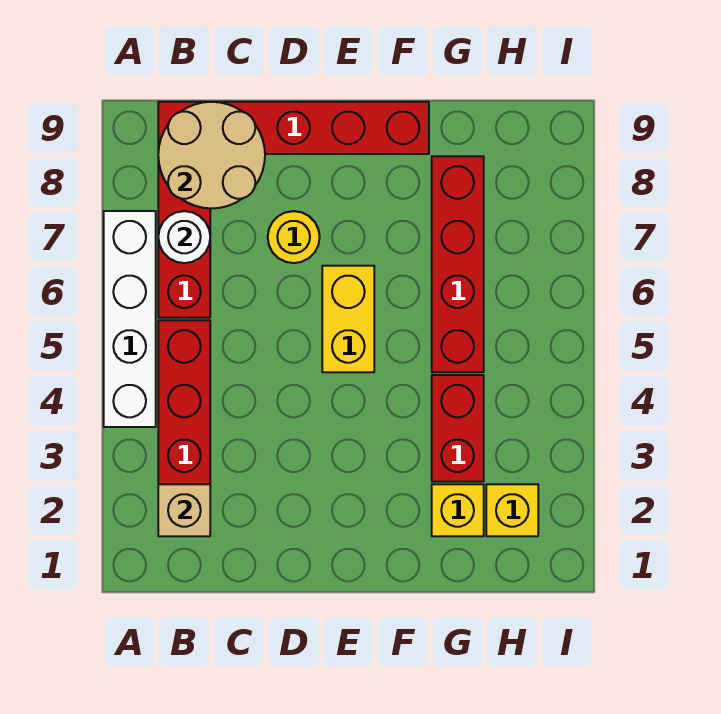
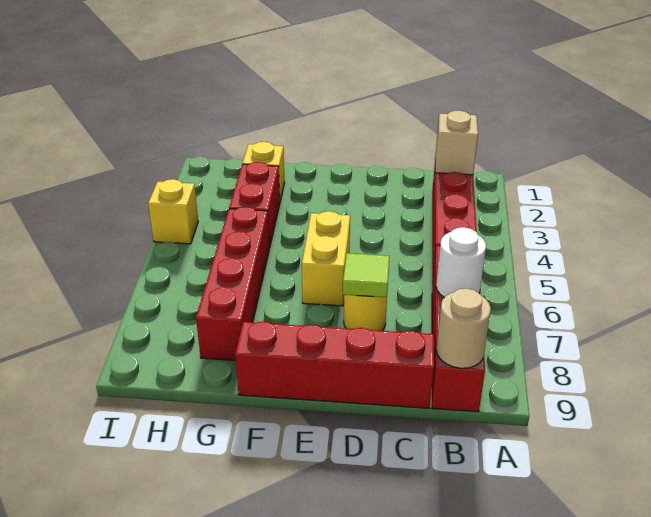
white 1x4 brick [104,211,156,427] -> none
tan 2x2 round brick [158,102,265,208] -> tan 1x1 round brick [436,288,491,368]
none -> lime 1x1 tile [343,253,390,297]
yellow 1x1 brick [486,484,538,536] -> yellow 1x1 brick moved to [148,179,198,244]

